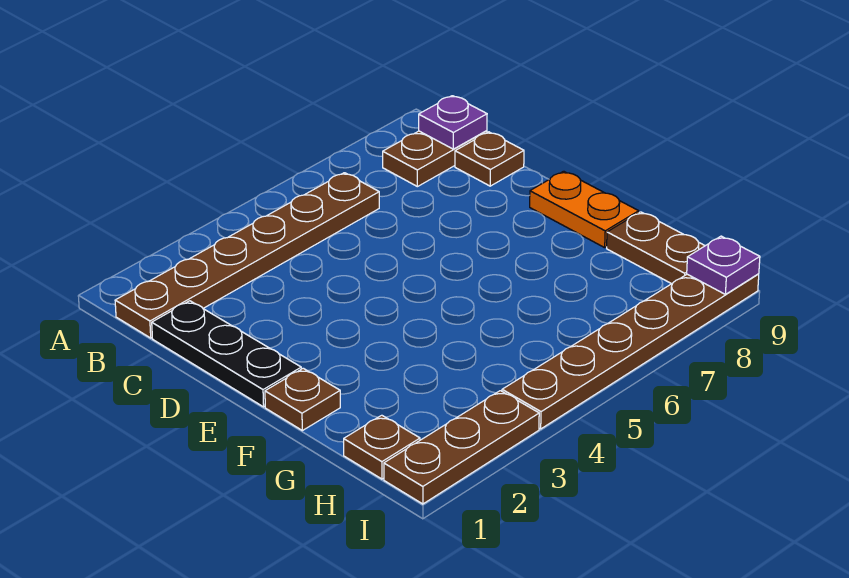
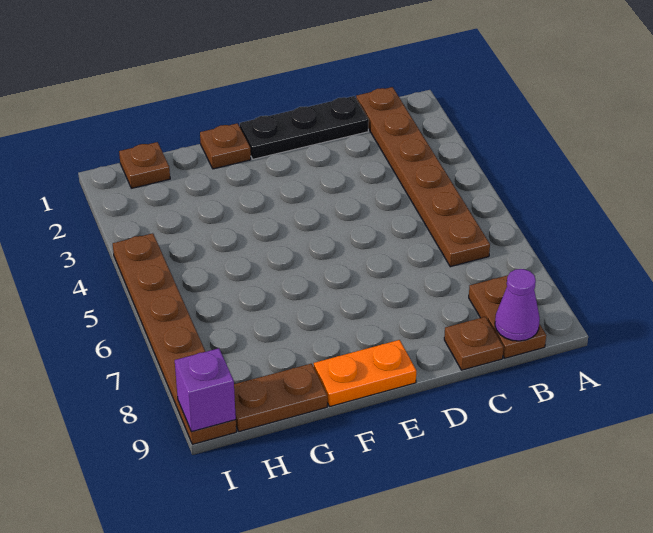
purple 1x1 plate [419,96,487,149] -> purple 1x1 cone [495,269,540,341]
brown 1x3 plate [384,391,539,504] -> none
purple 1x1 plate [687,236,760,294] -> purple 1x1 brick [175,348,236,432]

